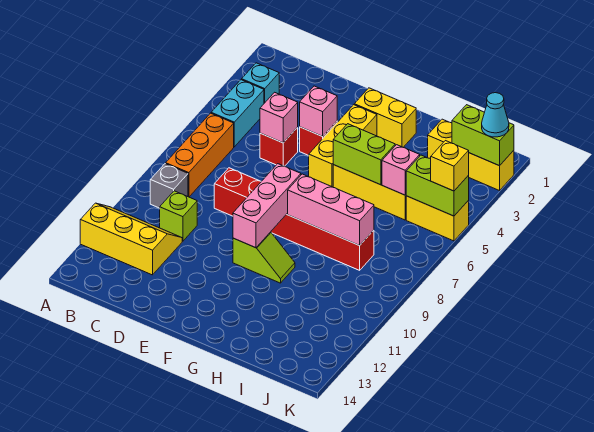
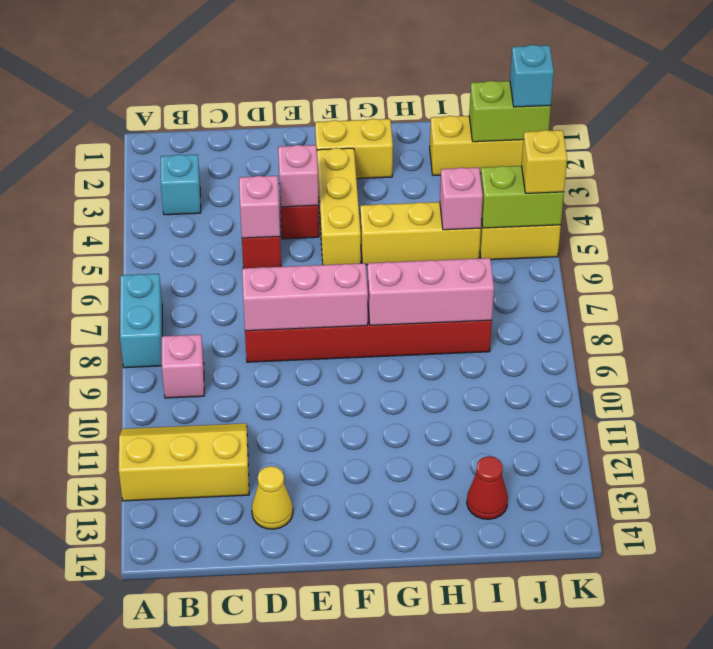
cyan 1x2 brick [211,80,264,147] -> cyan 1x2 brick moved to [120,274,162,368]
orange 1x3 brick [166,113,234,197] -> none
grey 1x1 brick [150,164,188,208] -> pink 1x1 brick [162,335,204,398]
lime 1x1 brick [160,191,197,241] -> none
none -> yellow 1x1 cone [252,466,293,529]
pink 1x3 brick [233,164,301,248] -> pink 1x3 brick turned to [242,263,368,331]
lime 1x2 slope [233,232,295,283] -> none
lime 1x2 brick [333,124,395,185] -> none
none -> red 1x1 cone [467,456,508,519]
cyan 1x1 cone [482,93,509,137] -> cyan 1x1 brick [510,45,554,107]

